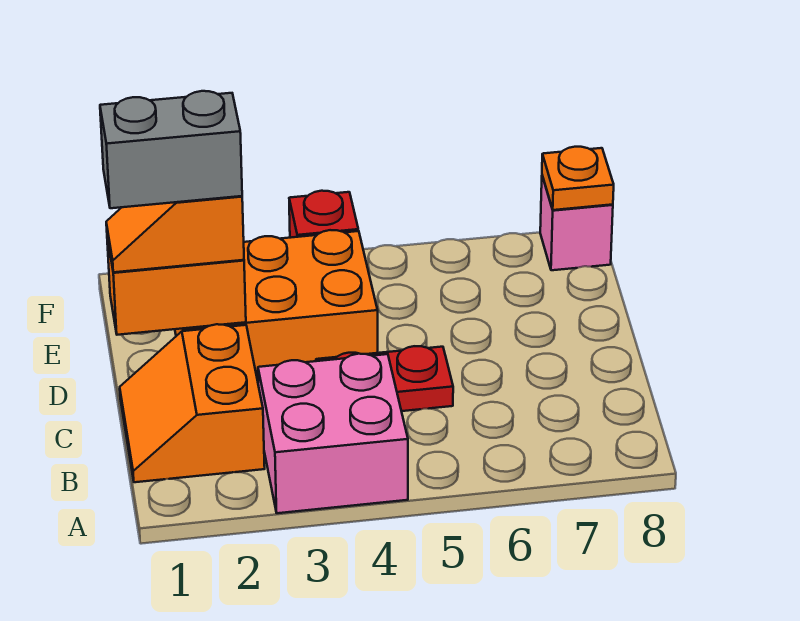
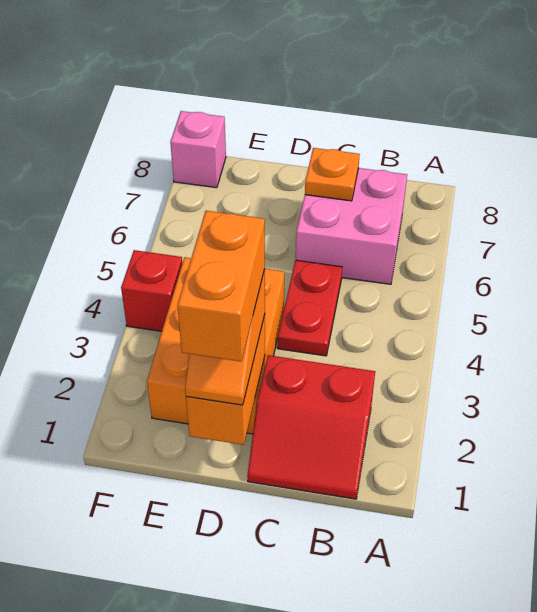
pink 2x2 brick [258,354,408,513] -> pink 2x2 brick moved to [296,168,407,284]
orange 2x2 slope [120,324,265,482] -> red 2x2 slope [247,355,375,499]
grey 1x2 brick [100,91,242,208] -> orange 1x2 brick [177,211,265,361]
orange 1x1 plate [542,147,614,210] -> orange 1x1 plate moved to [305,148,360,201]

